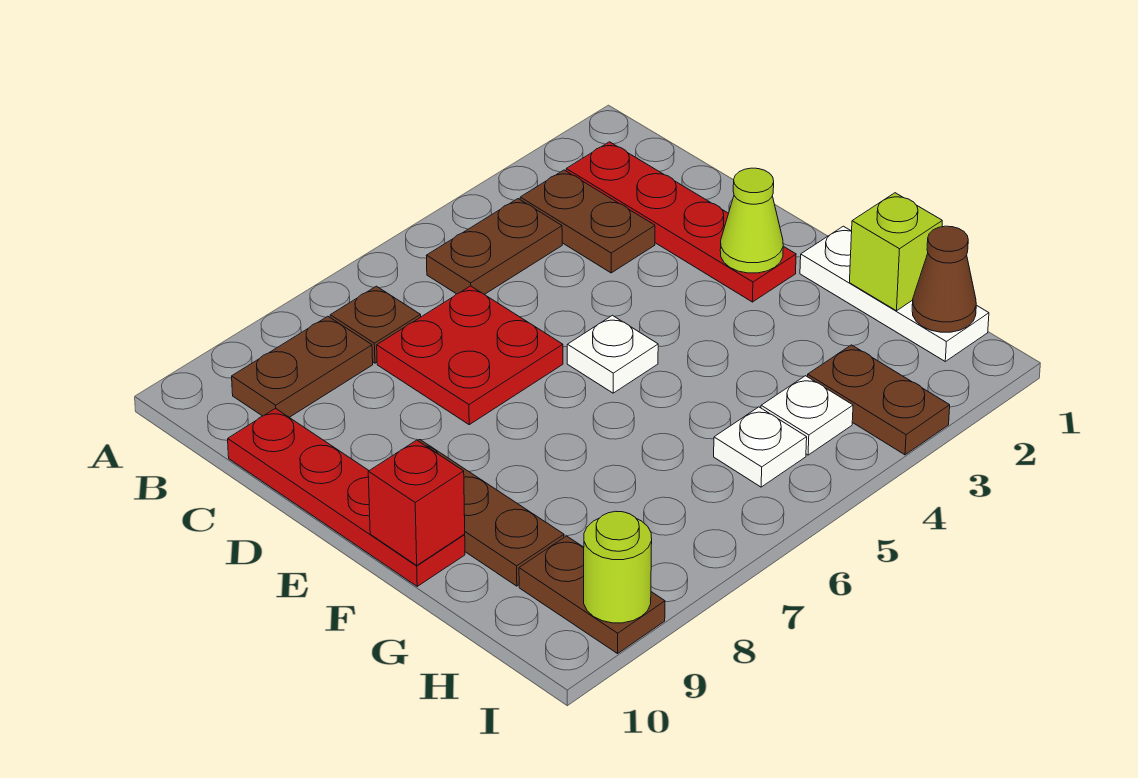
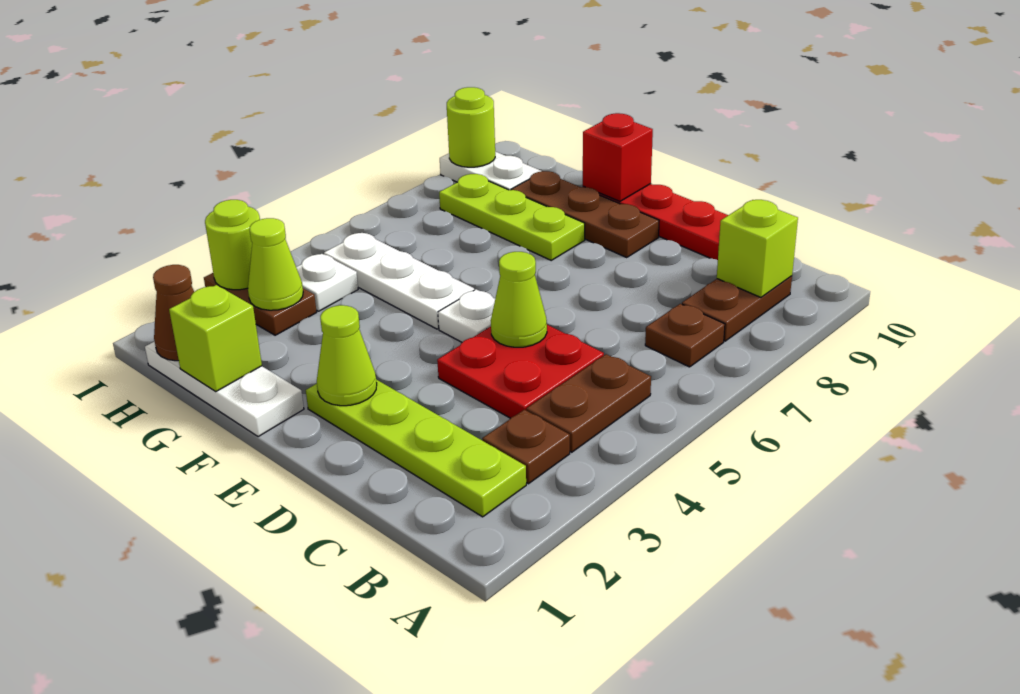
red 1x4 plate [566,142,796,302] -> lime 1x4 plate [306,380,526,517]
brown 1x2 plate [520,170,655,273] -> brown 1x1 plate [482,410,570,484]
none -> lime 1x1 brick [717,200,798,297]
red 2x2 plate [377,286,563,425] -> red 2x2 plate moved to [437,325,604,418]
none -> lime 1x1 cone [491,252,547,347]
none -> lime 1x3 plate [439,174,585,260]
none -> lime 1x1 cone [248,218,303,310]
white 1x1 plate [714,407,807,487] -> white 1x3 plate [324,233,474,329]
brown 1x2 plate [519,536,665,654] -> white 1x2 plate [440,152,541,190]
none -> lime 1x1 round brick [205,200,260,290]

